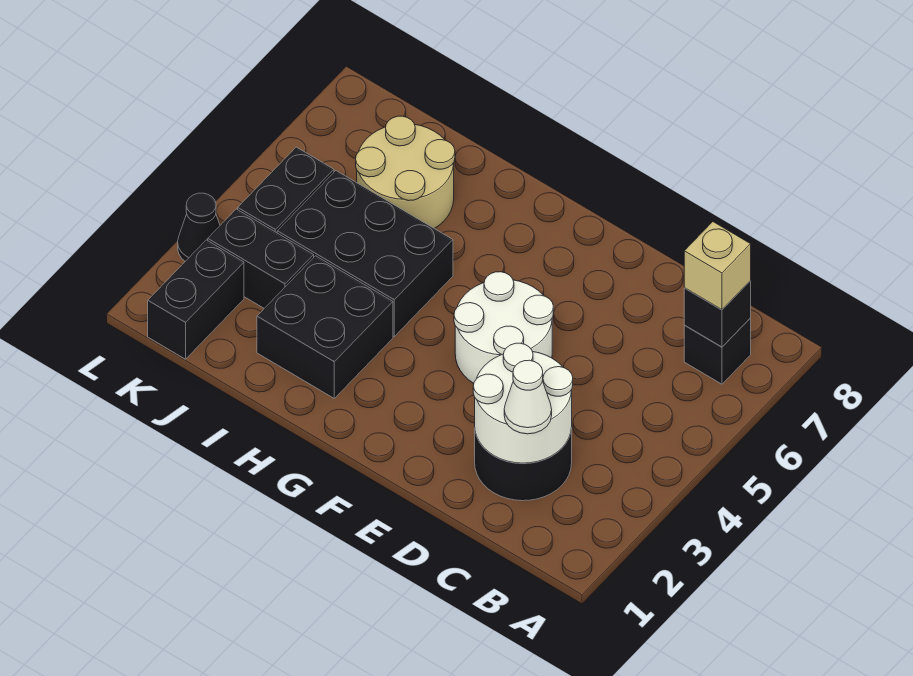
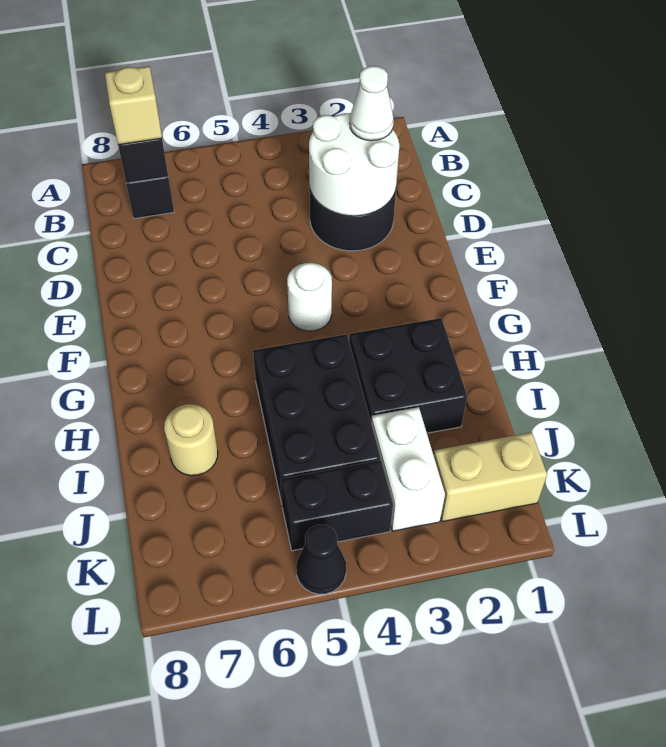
white 2x2 round brick [454,272,553,383] -> white 1x1 round brick [287,263,332,331]
tan 2x2 round brick [356,116,455,228] -> tan 1x1 round brick [164,404,218,476]
black 1x2 brick [208,209,314,308] -> white 1x2 brick [371,407,445,531]
black 1x2 brick [148,240,244,359] -> tan 1x2 brick [434,432,547,522]
black 1x1 cone [178,193,220,261] -> black 1x1 cone moved to [296,525,346,594]

